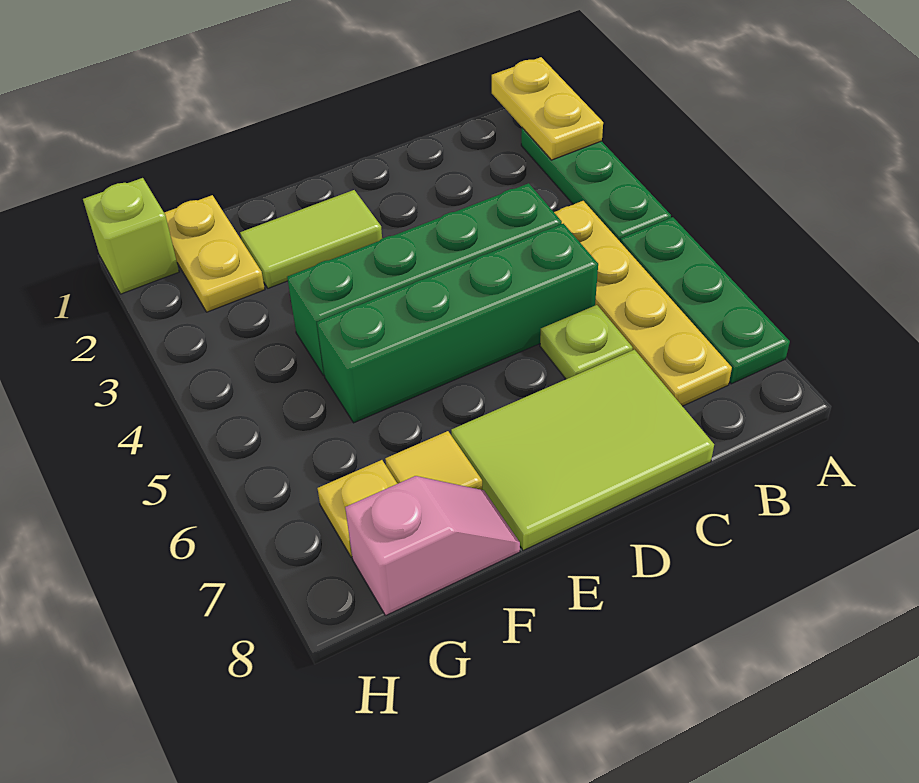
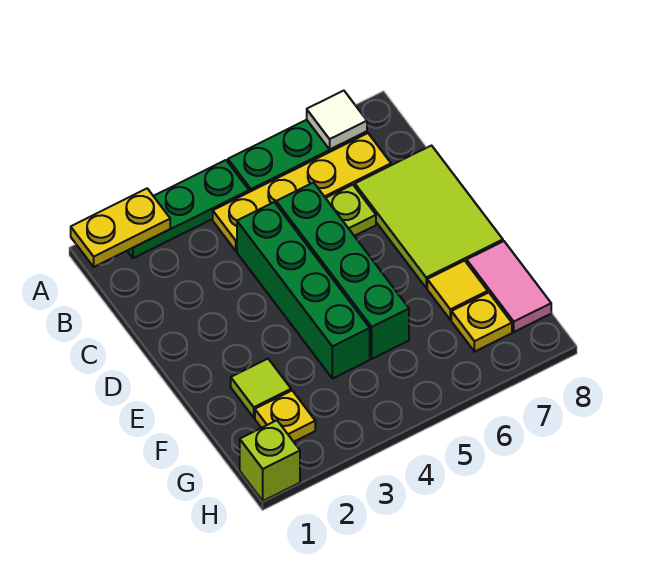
none -> white 1x1 tile [307,91,367,149]
lime 1x2 tile [240,190,382,288] -> lime 1x1 tile [231,359,291,418]
pink 1x2 slope [345,476,520,616] -> pink 1x2 tile [467,241,551,332]
yellow 1x2 plate [164,195,265,312] -> yellow 1x1 plate [255,391,315,442]

